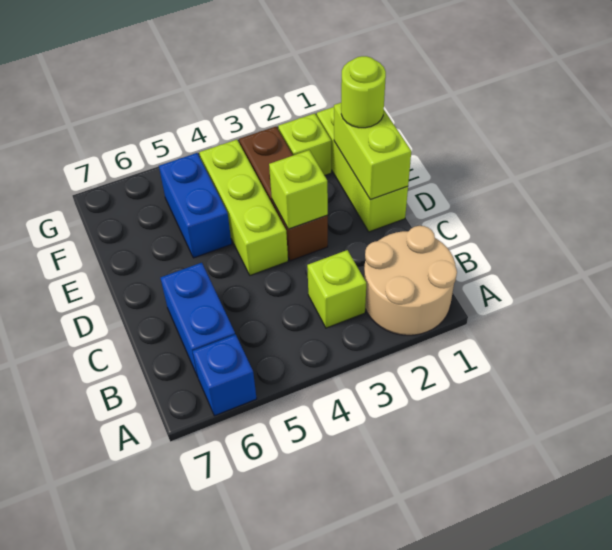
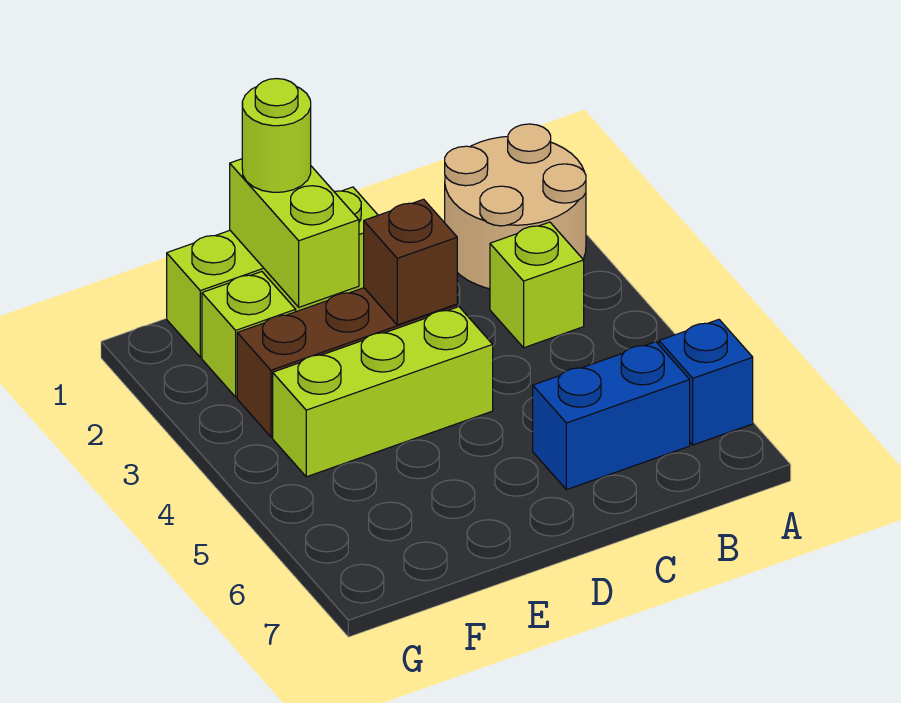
lime 1x2 brick [334,103,411,200] -> lime 1x2 brick turned to [230,159,359,307]
lime 1x1 brick [269,150,328,229] -> brown 1x1 brick [364,199,457,325]
blue 1x2 brick [159,153,232,258] -> none

